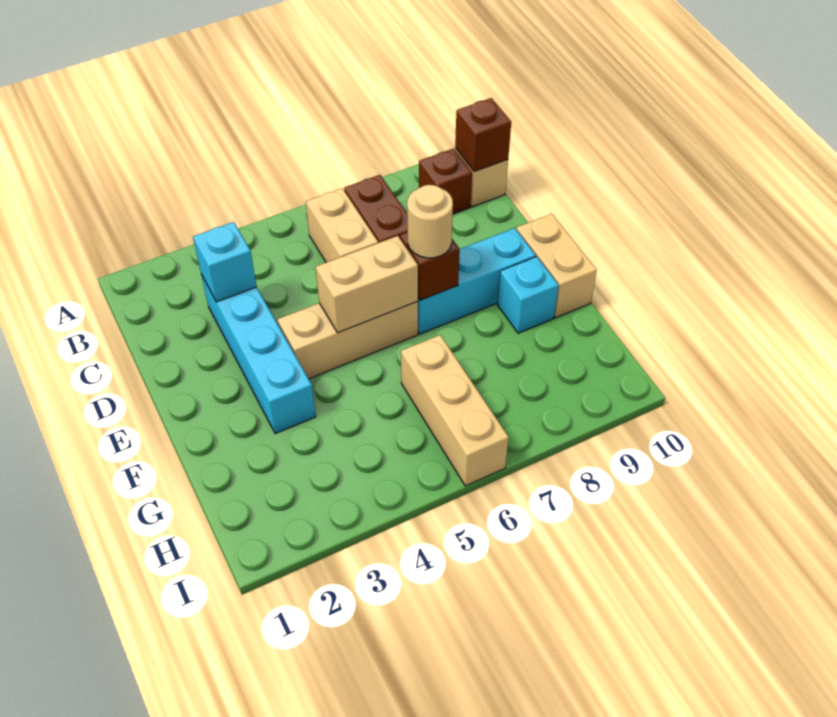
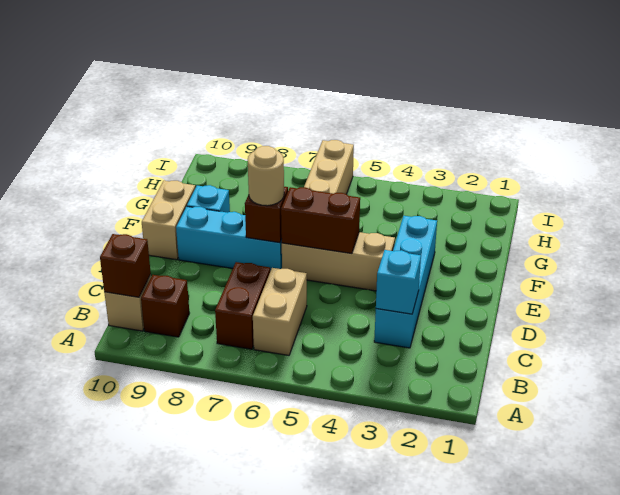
tan 1x2 brick [315,236,418,333] -> brown 1x2 brick [281,187,360,254]

